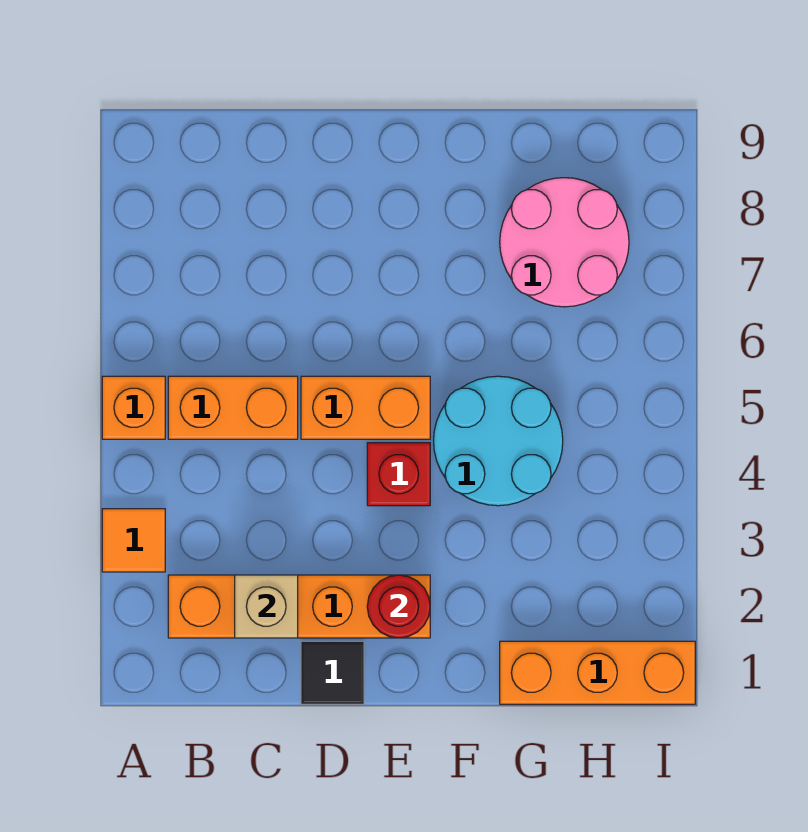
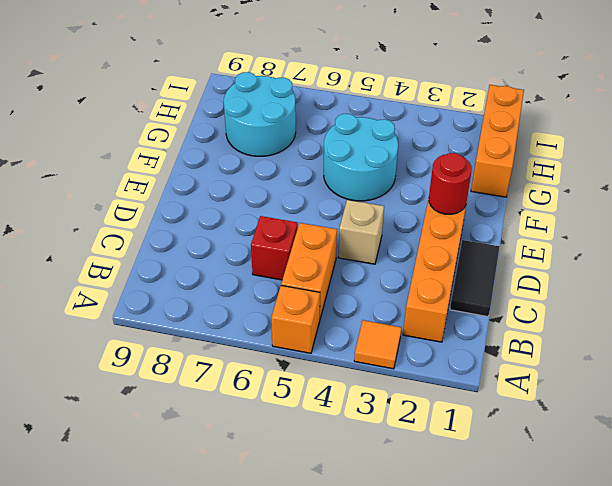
tan 1x1 brick [235,575,298,638] -> tan 1x1 brick moved to [338,200,384,264]
black 1x1 tile [301,641,364,704] -> black 1x2 tile [450,240,499,316]
orange 1x2 brick [301,376,430,439] -> none
red 1x1 brick [367,443,430,506] -> red 1x1 brick moved to [251,216,298,280]
pink 2x2 round brick [500,178,629,307] -> cyan 2x2 round brick [224,72,296,156]

